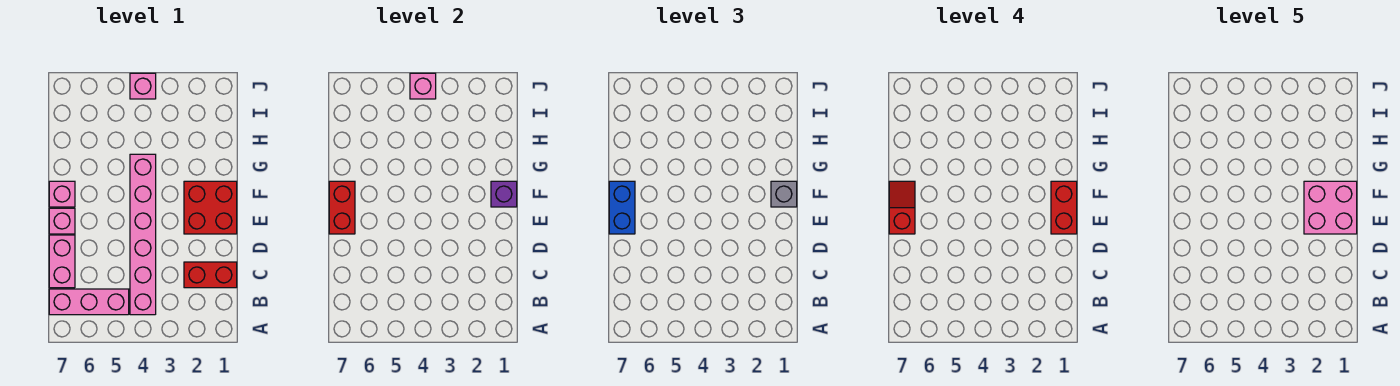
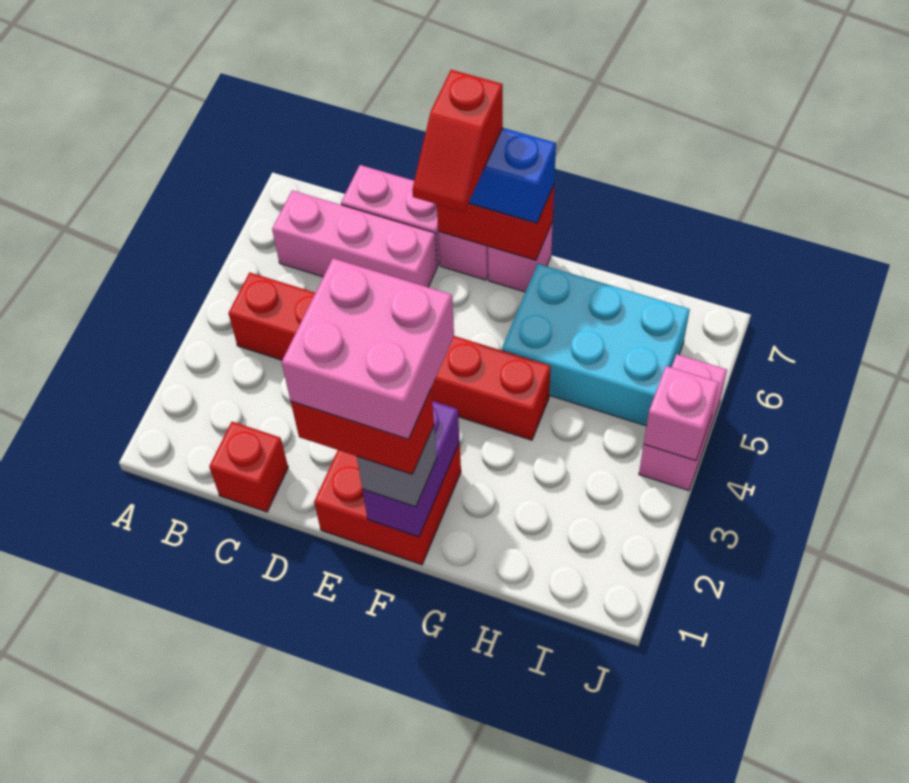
pink 1x6 brick [130,154,156,315] -> red 1x6 brick [228,272,551,440]
pink 1x3 brick [49,289,129,315] -> pink 1x3 brick turned to [272,190,437,287]
red 1x2 brick [184,262,237,288] -> red 1x1 brick [209,422,288,512]
red 1x2 slope [889,181,915,234] -> red 1x2 slope turned to [412,70,503,212]
purple 1x1 brick [491,181,517,207] -> purple 1x2 brick [362,401,460,537]
none -> cyan 2x3 brick [502,264,690,426]
pink 1x1 brick [130,73,156,99] -> pink 1x2 brick [639,354,727,491]

